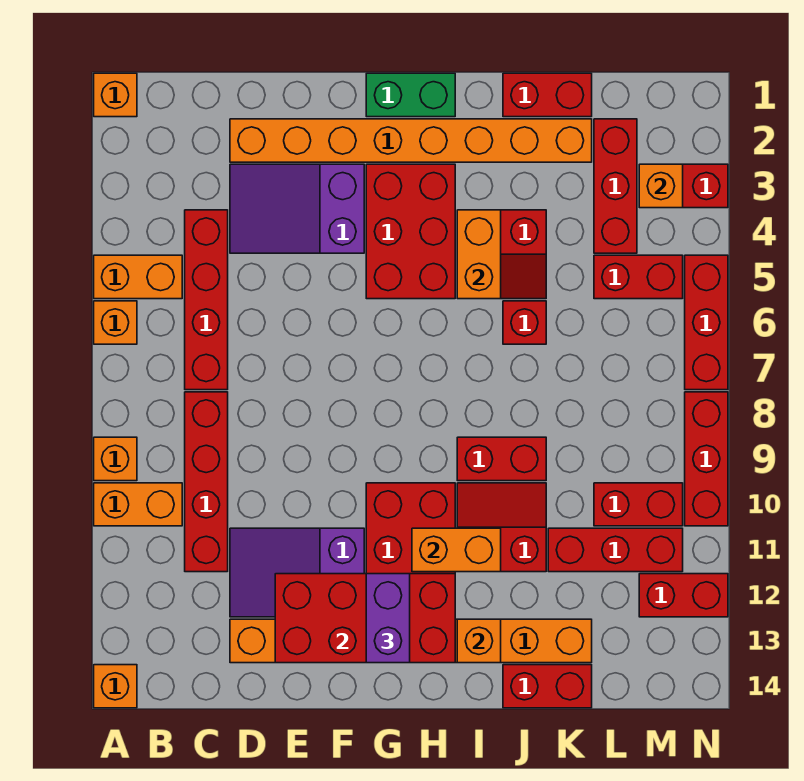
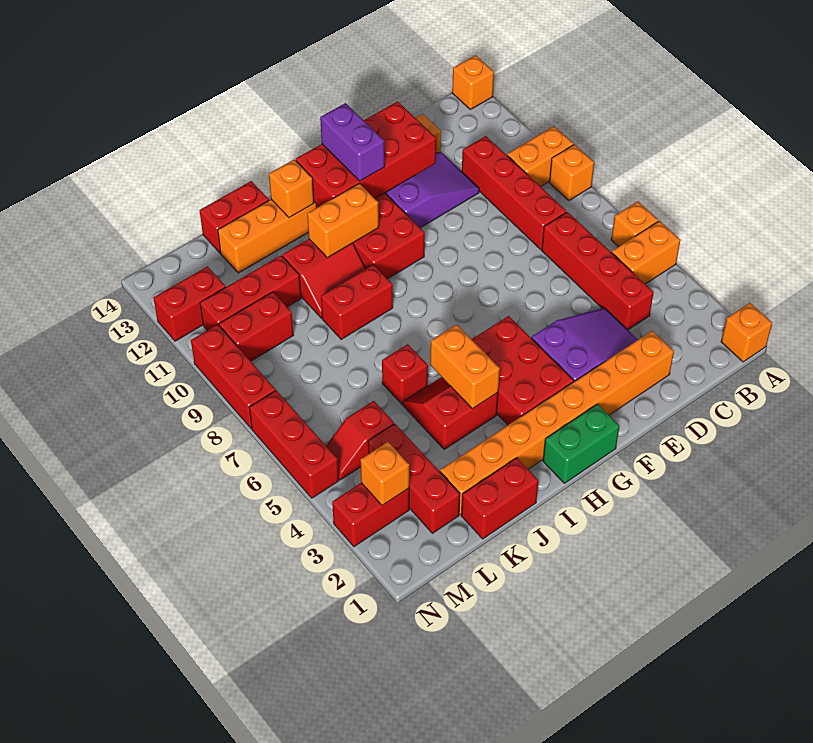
red 1x2 brick [594,255,683,299] -> red 1x2 slope [326,401,394,480]

